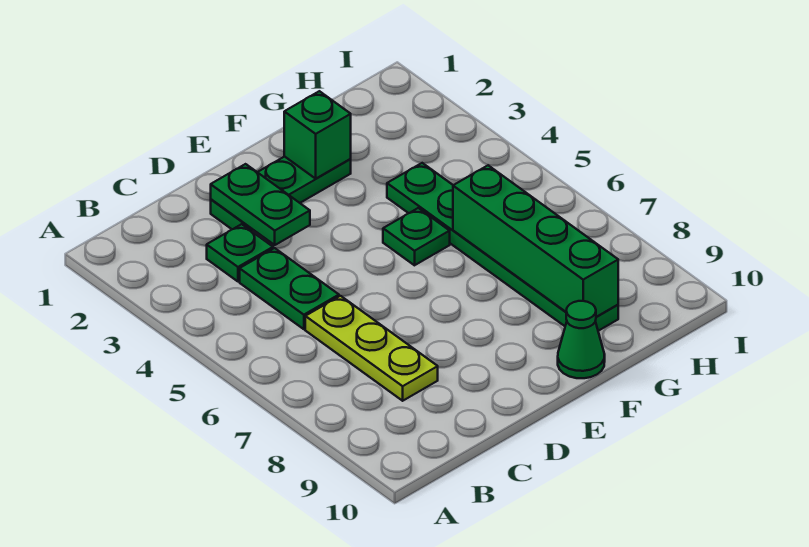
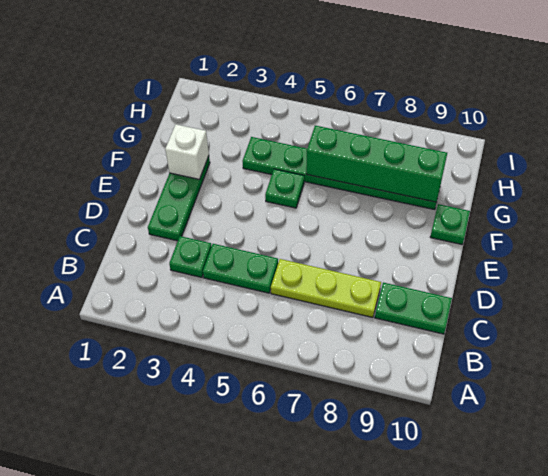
green 1x2 plate [211,164,310,245] -> green 1x2 plate moved to [375,283,452,334]
green 1x1 brick [284,91,351,179] -> white 1x1 brick [165,124,209,179]
green 1x1 cone [558,301,605,378] -> green 1x1 plate [430,204,470,244]

